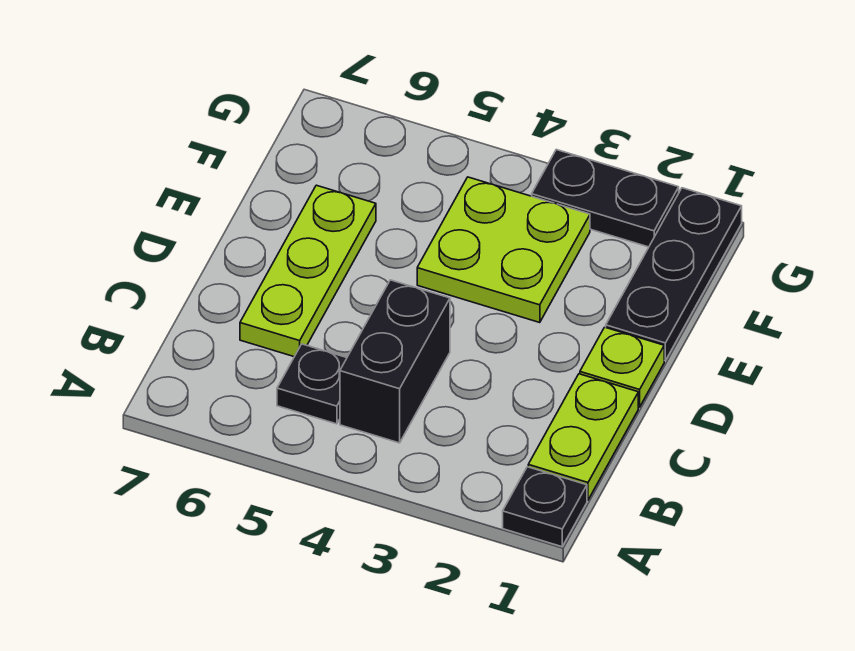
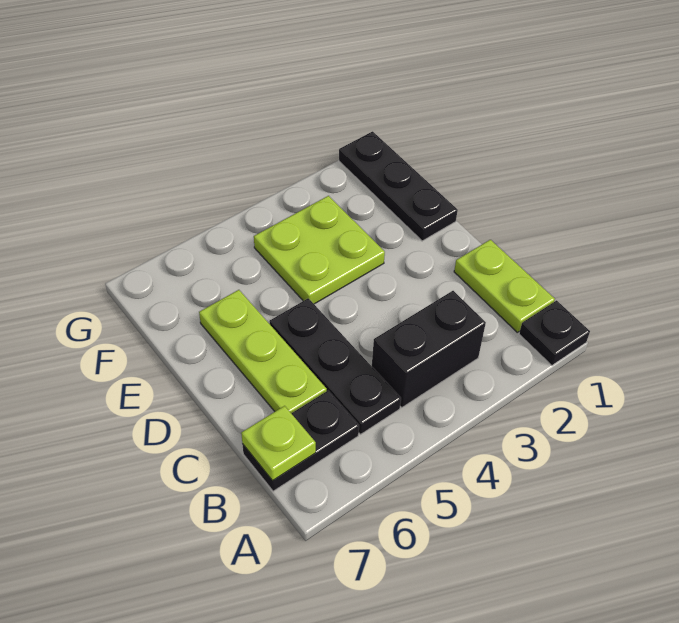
black 1x2 brick [340,280,450,443] -> black 1x2 brick turned to [372,291,486,407]
black 1x1 plate [277,344,347,424] -> black 1x3 plate [269,298,401,434]
lime 1x1 plate [580,327,664,407] -> lime 1x1 plate moved to [241,406,316,481]
black 1x2 plate [532,150,679,247] -> black 1x2 plate moved to [242,391,359,491]

